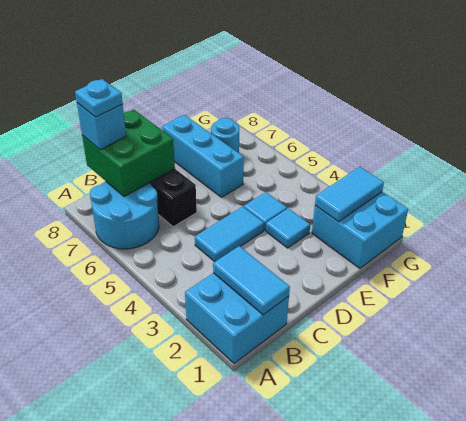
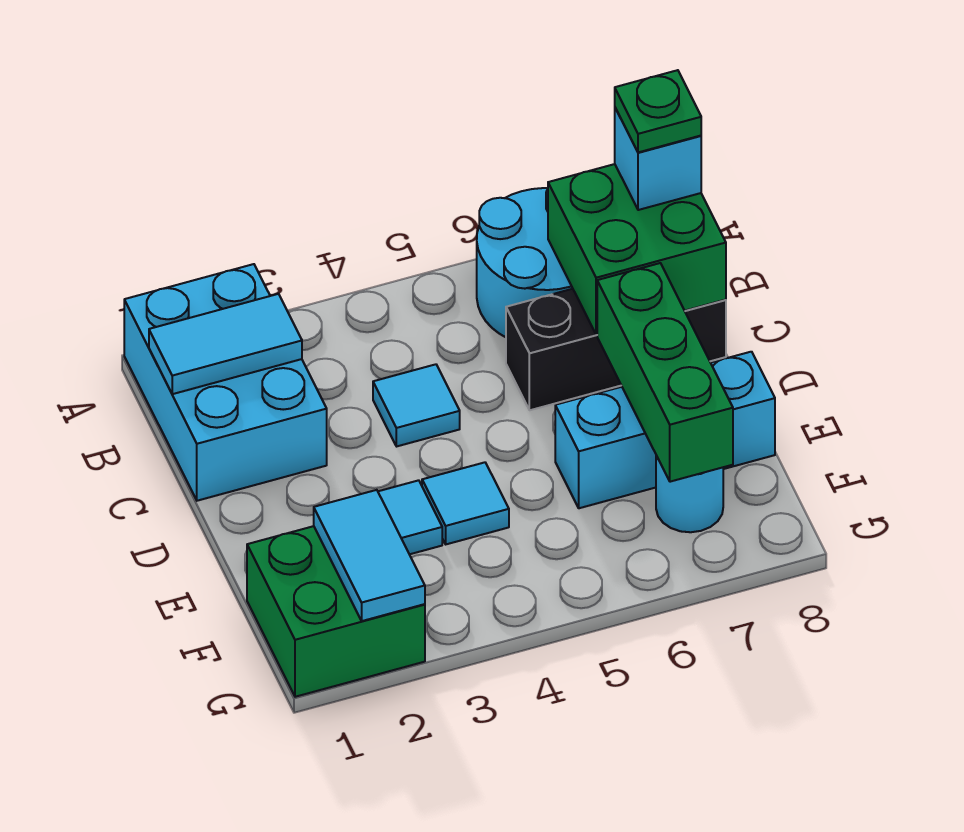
cyan 2x2 brick [185,273,289,363] -> cyan 2x3 brick [124,264,327,501]
cyan 1x1 plate [75,79,123,117] -> green 1x1 plate [615,70,701,152]
cyan 1x2 tile [195,207,264,262] -> cyan 1x1 tile [373,364,460,446]
none -> green 1x3 brick [597,263,733,482]
cyan 2x2 brick [312,192,408,268] -> green 2x2 brick [247,526,425,697]

